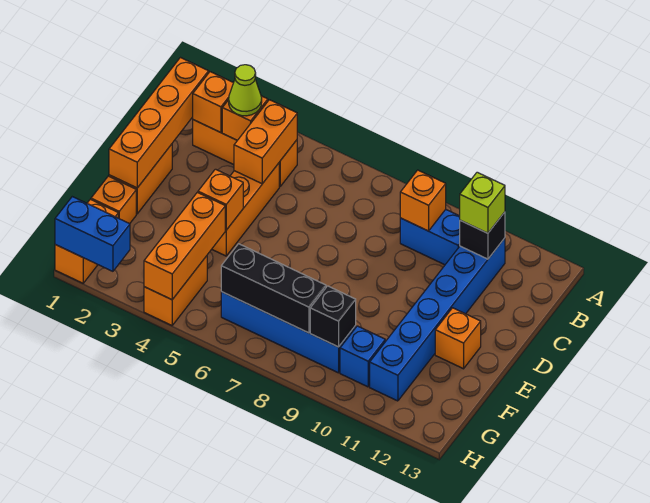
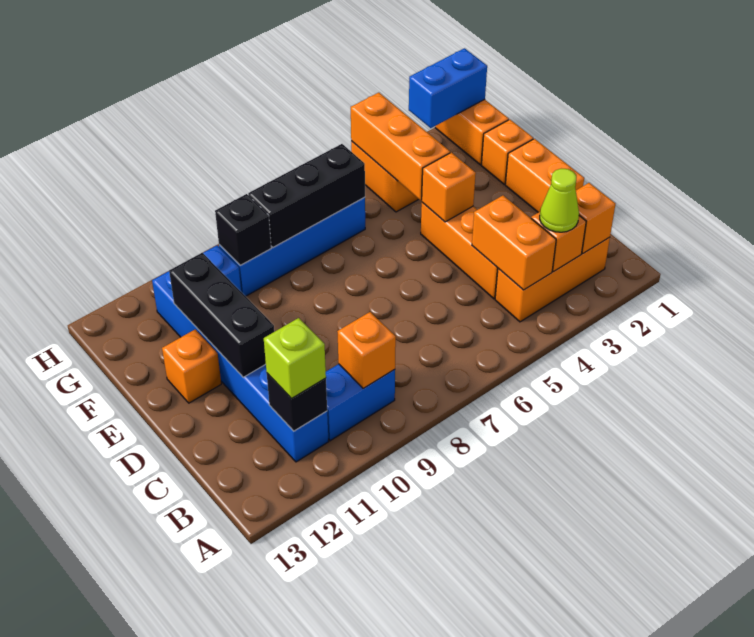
orange 1x4 brick [109,58,209,188] -> none
none -> black 1x3 brick [169,253,274,377]

